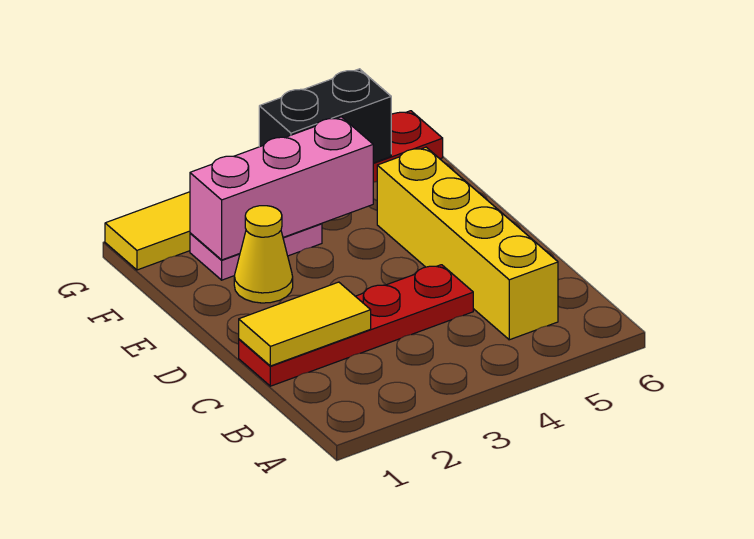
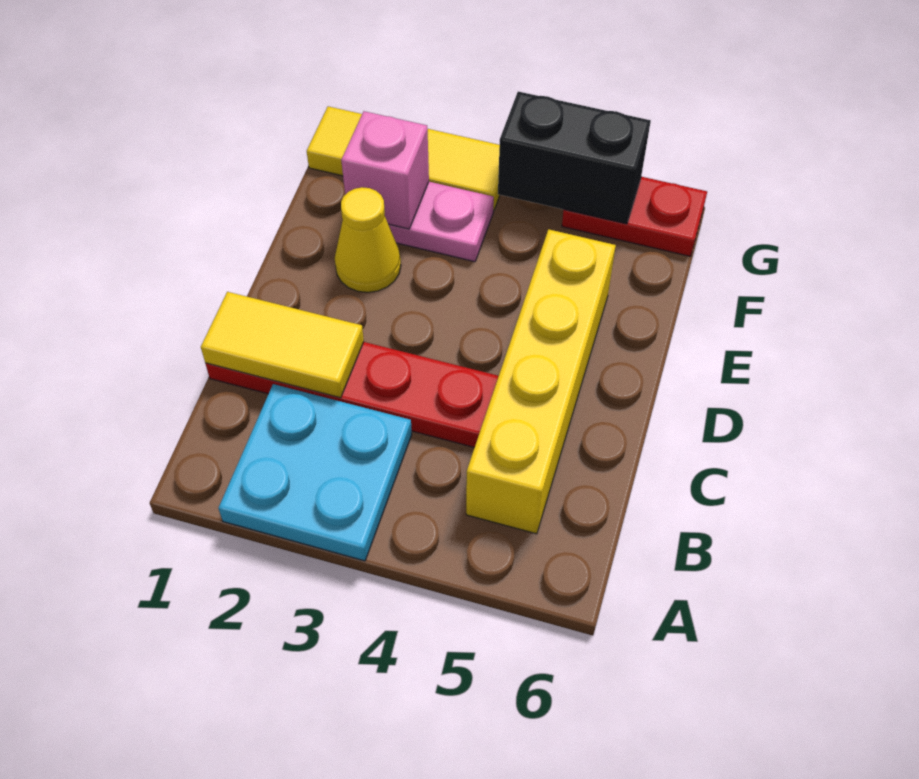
none -> cyan 2x2 plate [218,384,412,561]
pink 1x3 brick [190,117,373,260] -> pink 1x1 brick [341,111,429,229]

